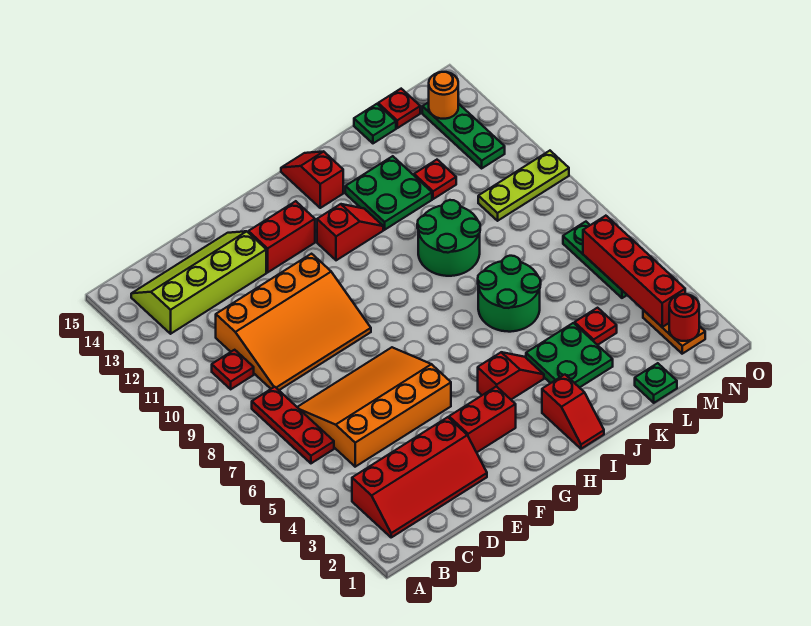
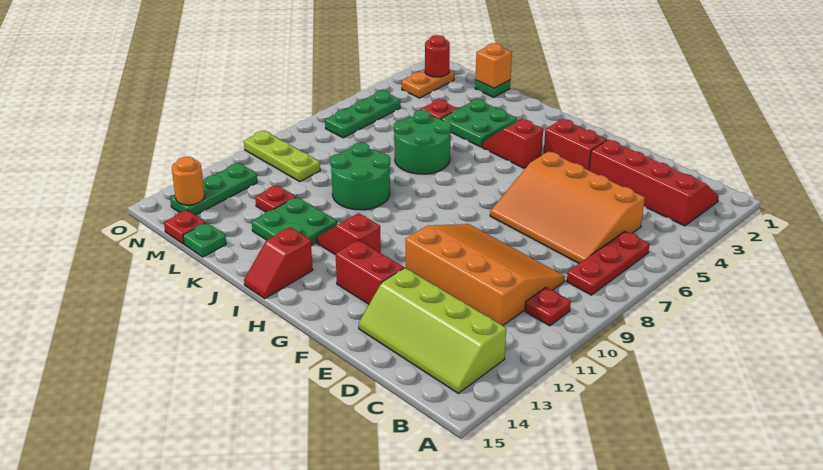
red 1x2 slope [542,375,604,449] -> none
none -> orange 1x1 brick [475,43,512,88]
red 1x4 brick [583,216,685,327] -> none

